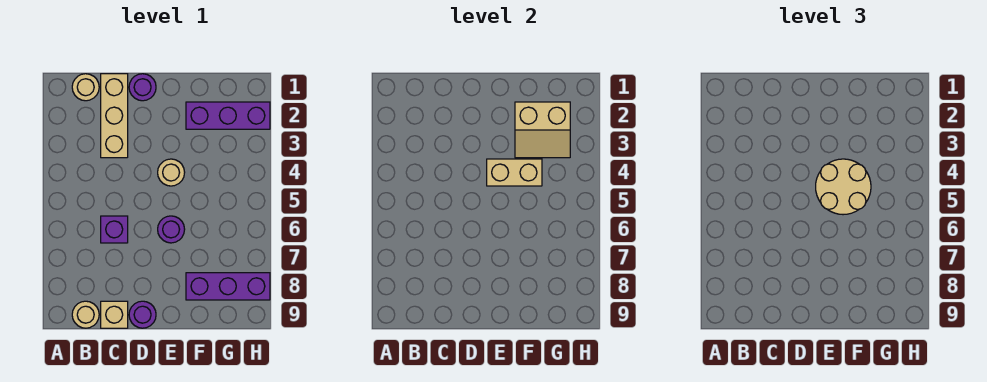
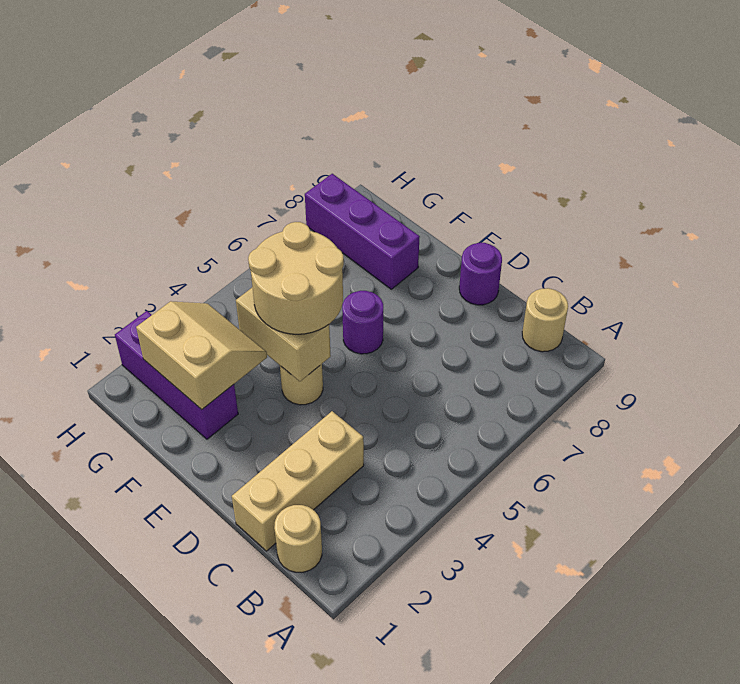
purple 1x1 brick [101,216,128,243] -> none
tan 1x1 brick [101,301,128,328] -> none
purple 1x1 round brick [129,74,156,101] -> none

